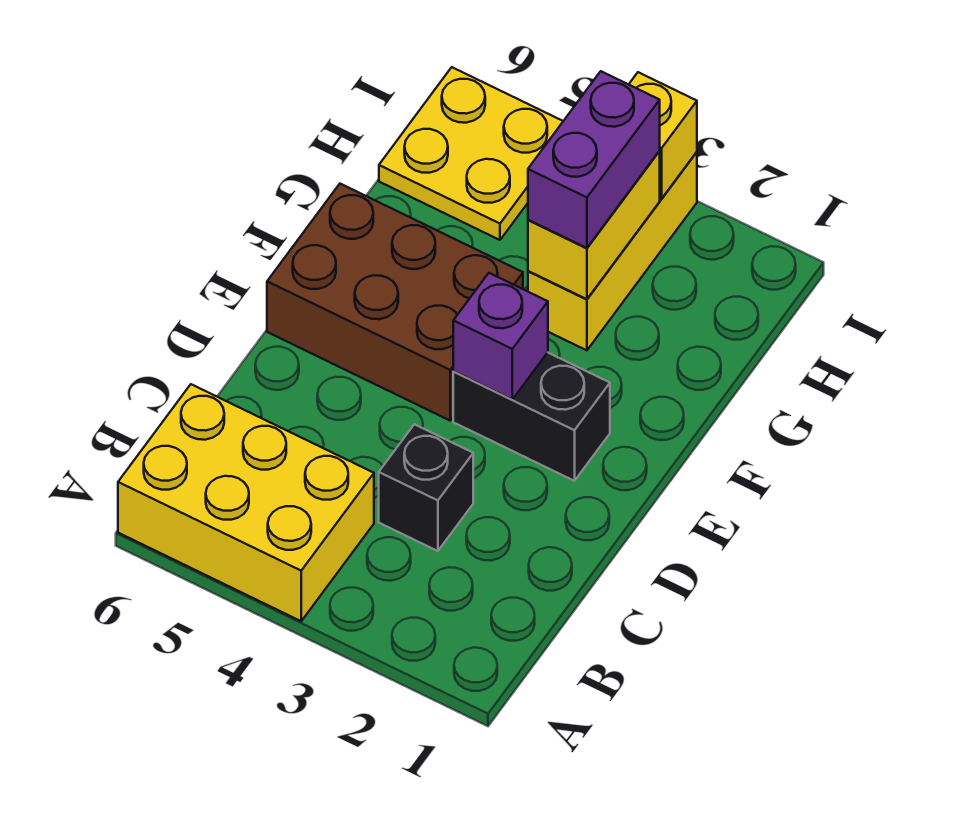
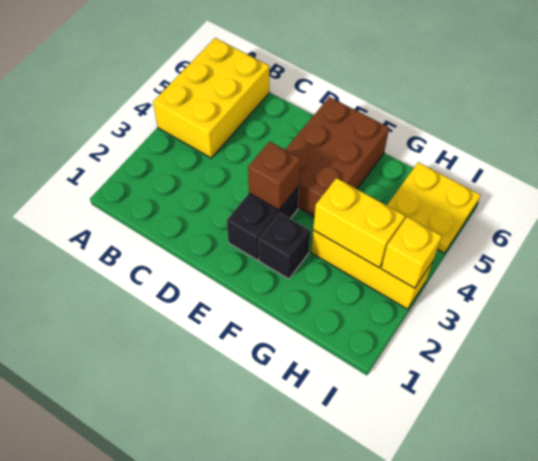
black 1x1 brick [379,424,473,551] -> black 1x1 brick moved to [259,213,311,279]
purple 1x1 brick [453,273,548,399] -> brown 1x1 brick [248,141,301,210]
purple 1x2 brick [528,71,660,248] -> none

